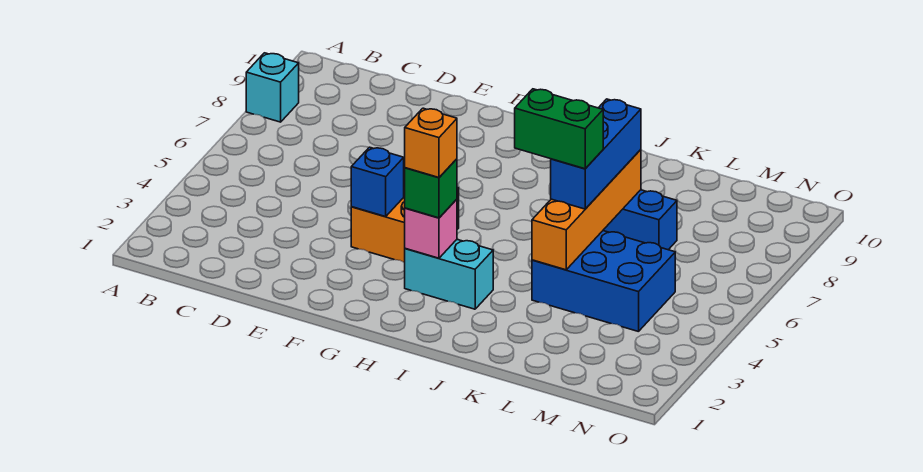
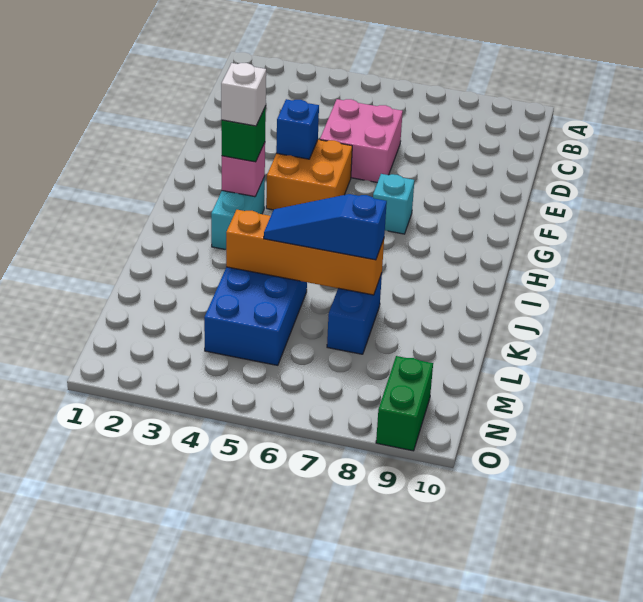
cyan 1x1 brick [246,53,299,122] -> cyan 1x1 brick moved to [373,174,414,234]
none -> pink 2x2 brick [320,99,403,183]
orange 1x1 brick [405,108,457,177] -> white 1x1 brick [221,63,266,126]
green 1x2 brick [515,89,603,169] -> green 1x2 brick moved to [376,356,433,451]
blue 1x3 brick [551,99,641,209] -> blue 1x3 slope [264,194,387,260]

